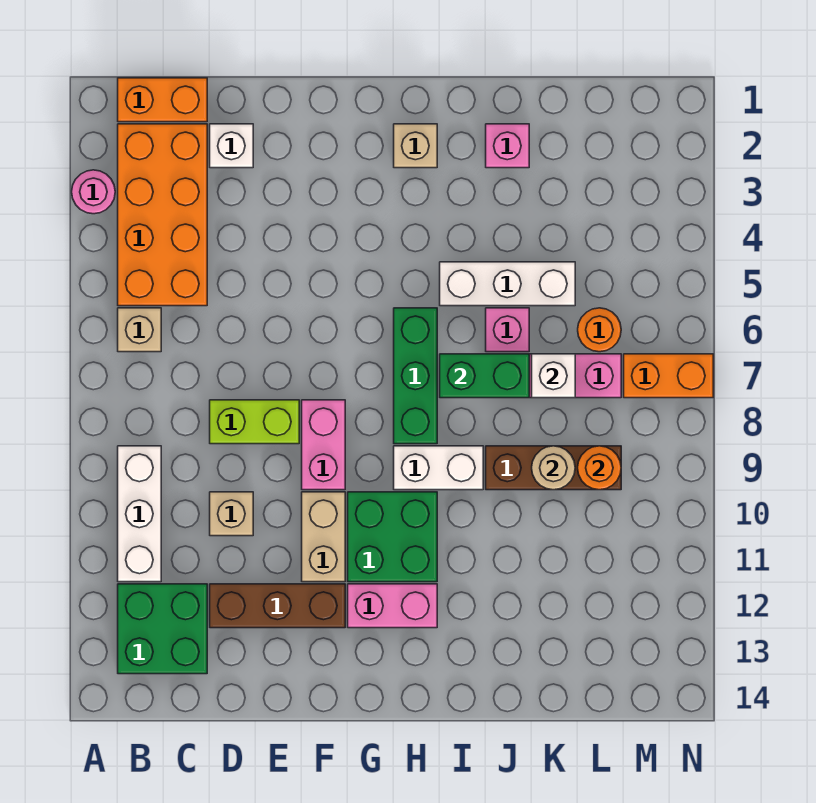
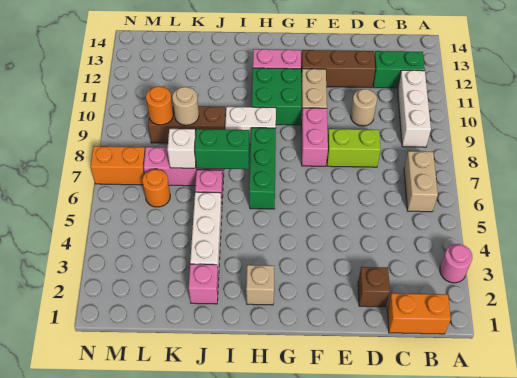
orange 2x4 brick [118,124,207,306] -> none
tan 1x1 brick [118,308,161,352] -> tan 1x2 brick [404,151,438,212]
green 2x2 brick [118,584,207,674] -> green 1x2 brick [373,51,425,88]
white 1x1 brick [210,124,253,168] -> brown 1x1 brick [358,267,390,307]
tan 1x1 brick [210,492,253,536] -> tan 1x1 round brick [351,89,377,126]
white 1x3 brick [440,262,575,306] -> white 1x3 brick turned to [190,192,222,277]

